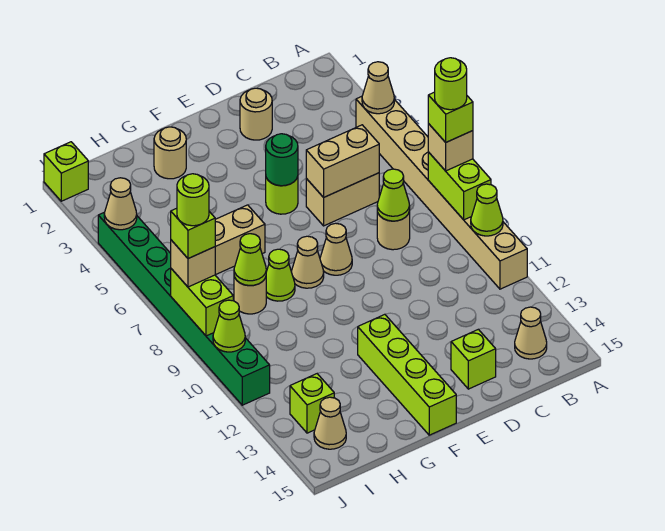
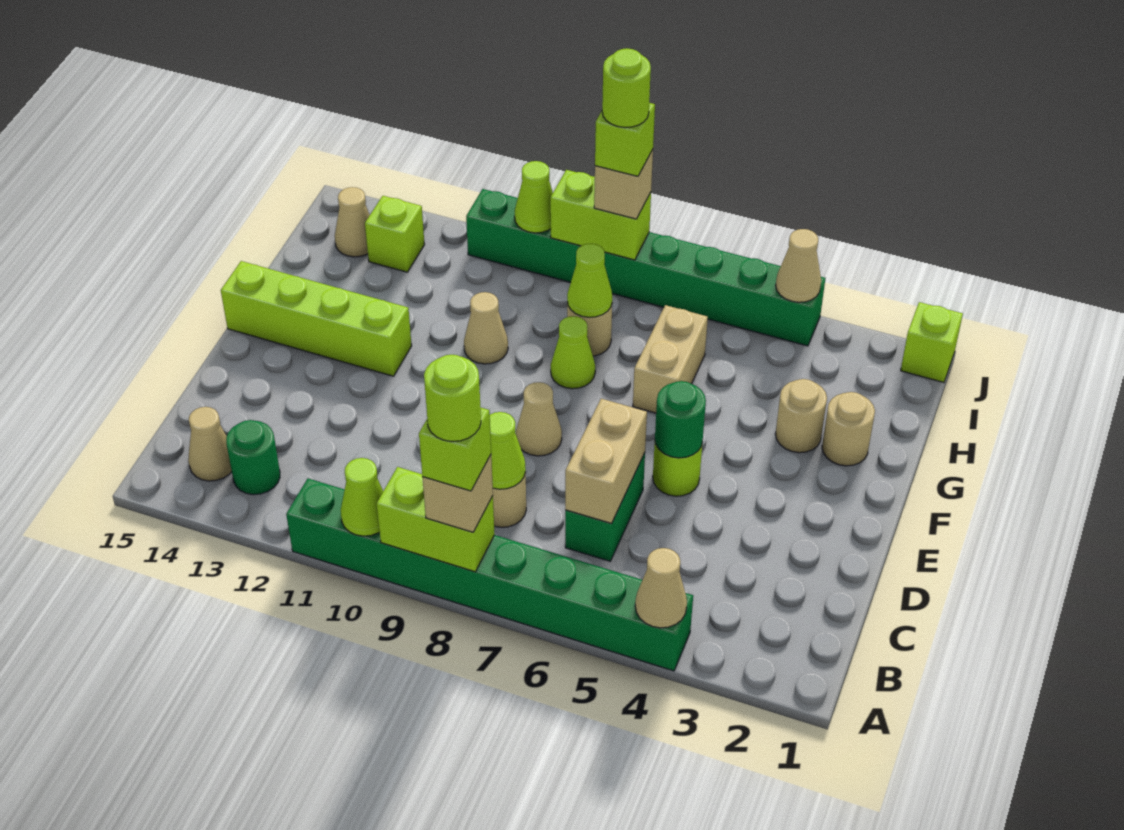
tan 1x8 brick [356,96,527,289] -> green 1x8 brick [286,479,693,671]
none -> green 1x1 round brick [226,420,280,495]
tan 1x2 brick [306,173,379,226] -> green 1x2 brick [565,453,645,561]
tan 1x1 round brick [240,88,272,140] -> tan 1x1 round brick moved to [775,379,827,453]
lime 1x1 brick [451,329,496,389] -> none
tan 1x1 cone [291,236,324,288] -> tan 1x1 cone moved to [464,292,508,364]

